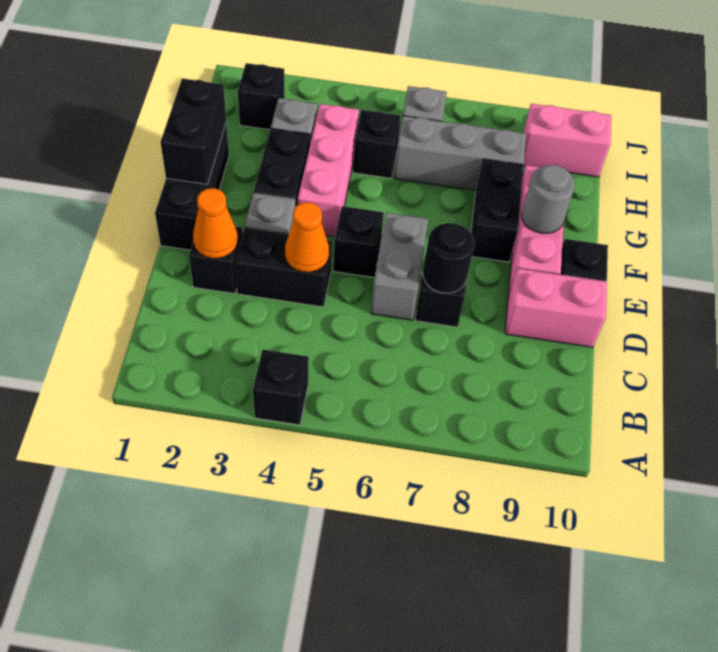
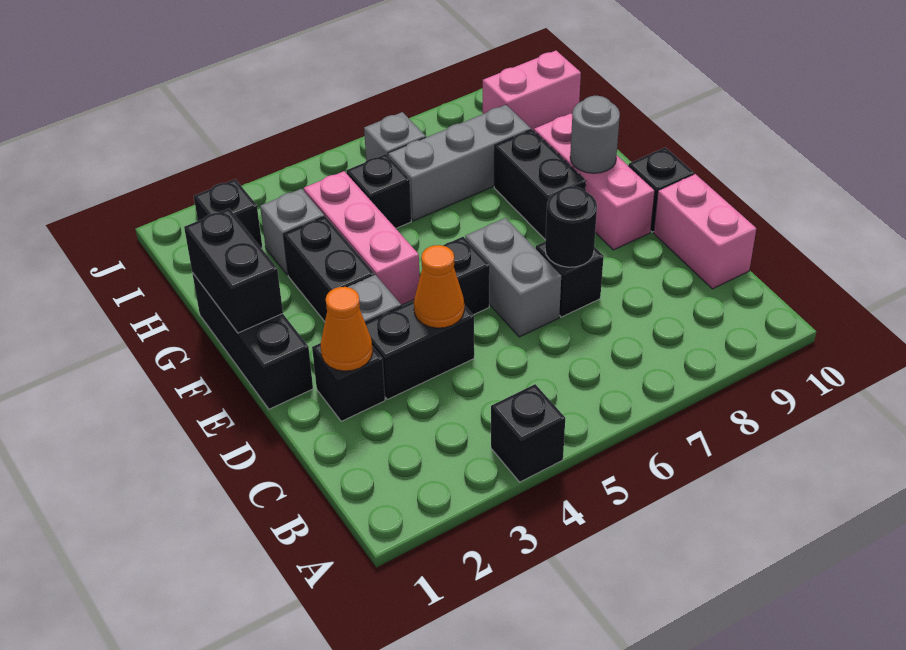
pink 1x2 brick [505,268,607,347] -> pink 1x2 brick turned to [654,174,756,289]

